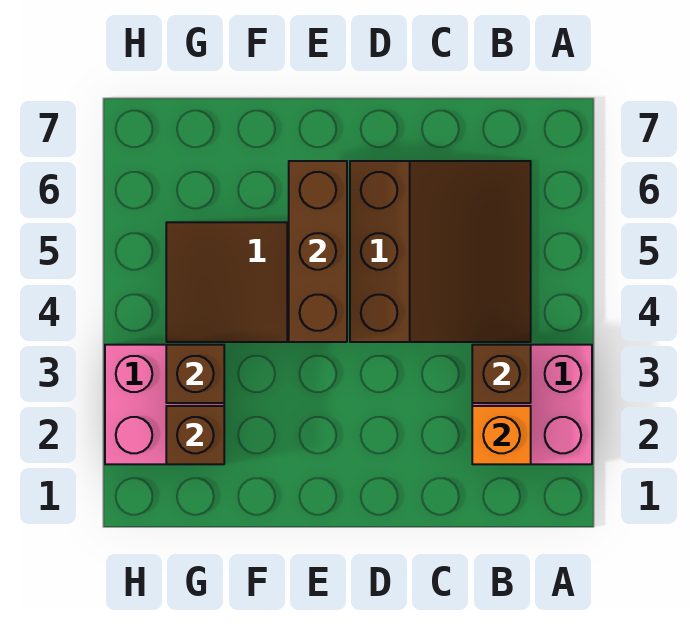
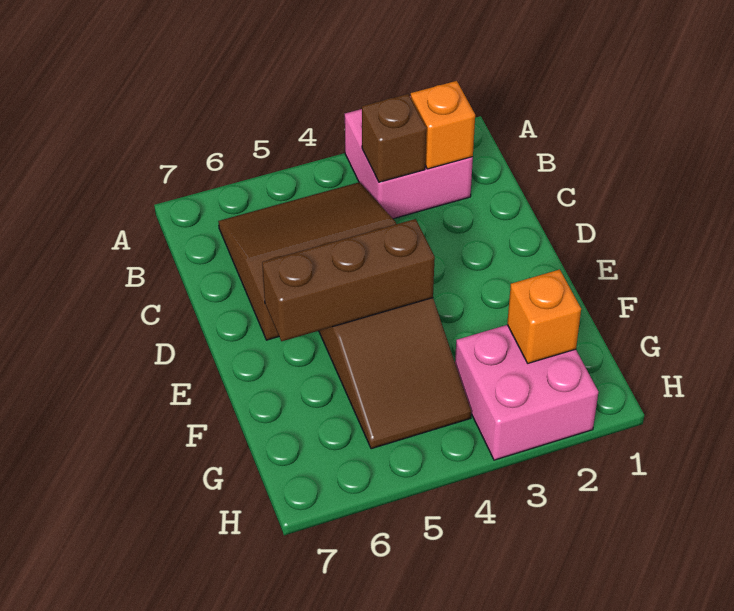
brown 1x1 brick [166,406,224,464] -> orange 1x1 brick [507,270,581,363]
brown 1x1 brick [166,345,224,403] -> none

